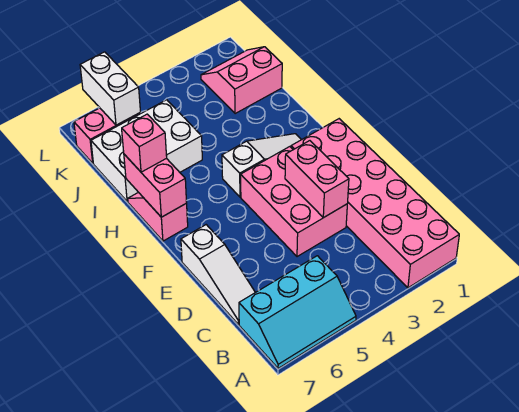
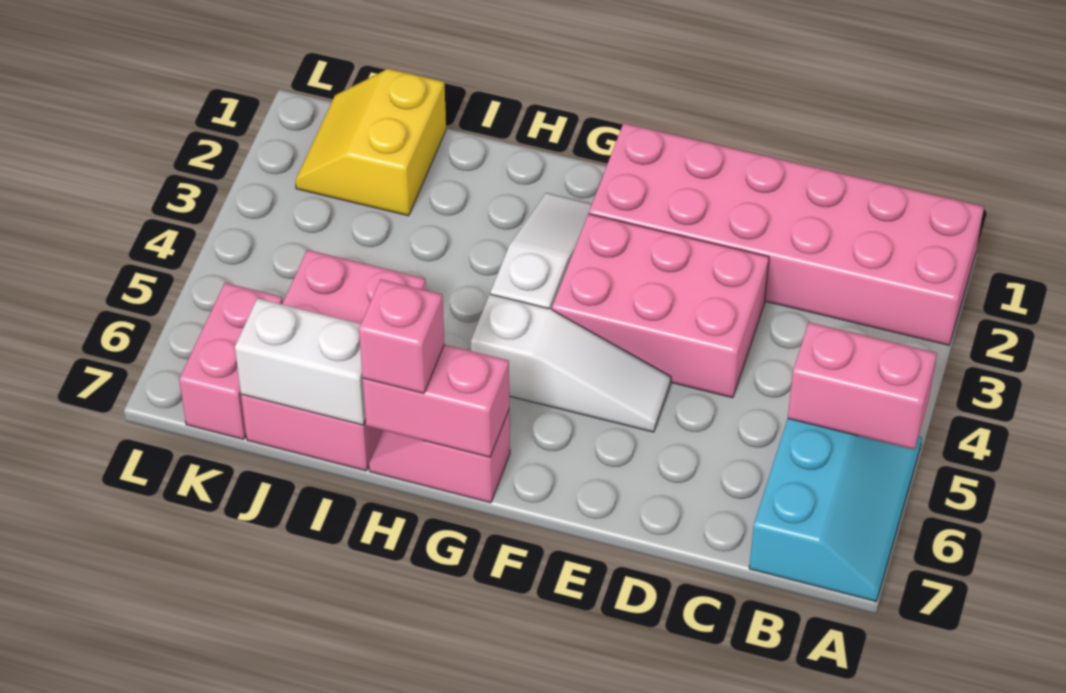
white 1x3 slope [181,225,255,324] -> white 1x3 slope moved to [471,294,671,432]
pink 1x2 brick [285,141,349,218] -> pink 1x2 brick moved to [788,322,937,450]
white 2x3 brick [91,100,202,201] -> pink 2x3 brick [241,250,426,471]
pink 2x2 slope [201,47,282,114] -> yellow 2x2 slope [295,69,446,216]
white 1x2 brick [80,52,140,125] -> white 1x2 brick moved to [235,298,366,425]

